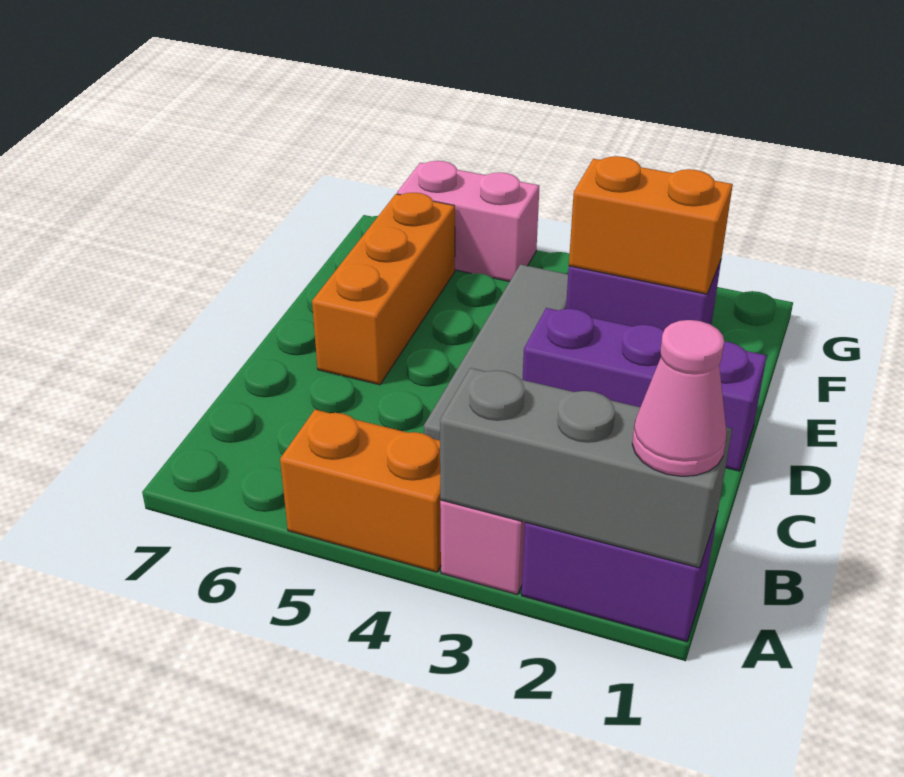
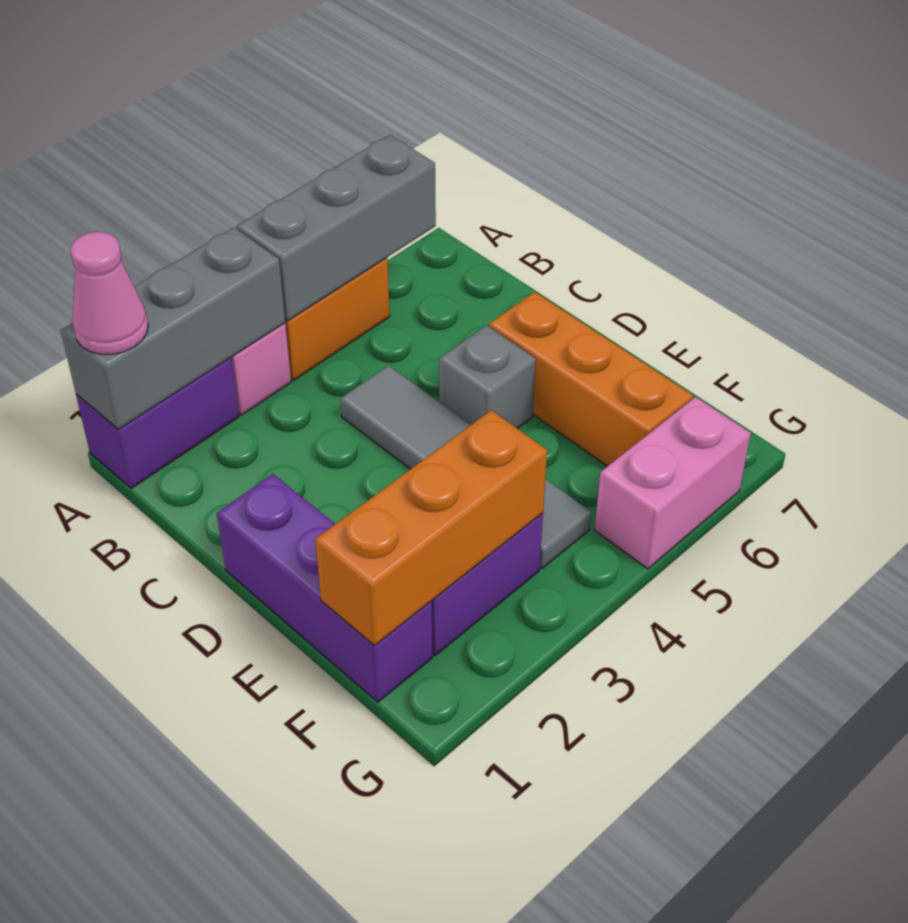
none -> grey 1x3 brick [237,135,436,321]
purple 1x3 brick [523,308,767,471] -> purple 1x3 brick turned to [217,474,432,702]
none -> grey 1x1 brick [439,325,536,429]
orange 1x2 brick [569,156,733,294] -> orange 1x3 brick [315,410,547,646]

